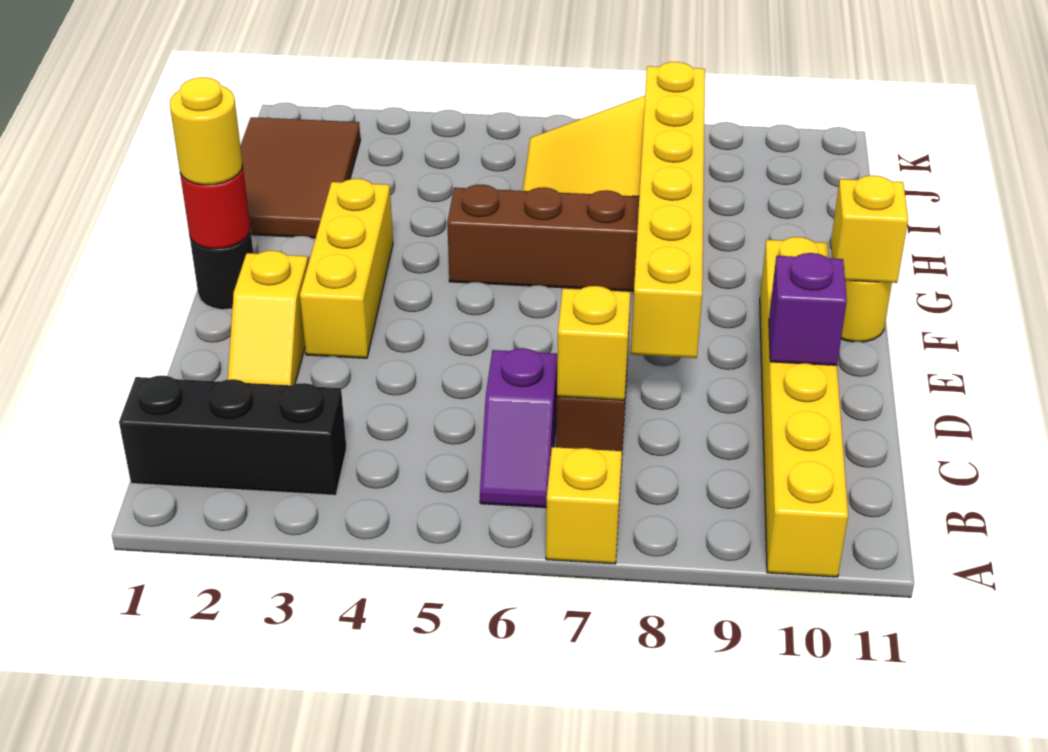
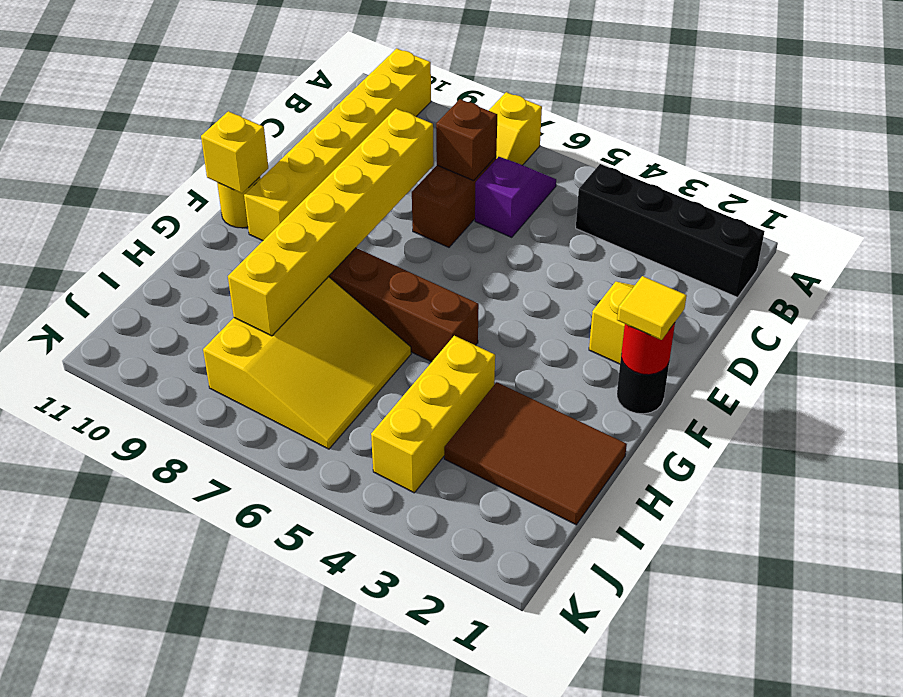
black 1x3 brick [119,376,347,495] -> black 1x4 brick [576,164,765,297]
yellow 1x1 brick [557,286,630,400] -> brown 1x1 brick [436,99,497,181]
purple 1x1 brick [769,253,847,365] -> none
yellow 1x3 brick [300,179,393,358] -> yellow 1x3 brick moved to [371,336,495,493]
yellow 1x1 round brick [170,77,242,185] -> yellow 1x1 tile [617,276,687,340]
brown 2x3 tile [240,117,360,238] -> brown 2x3 tile turned to [444,382,627,525]

